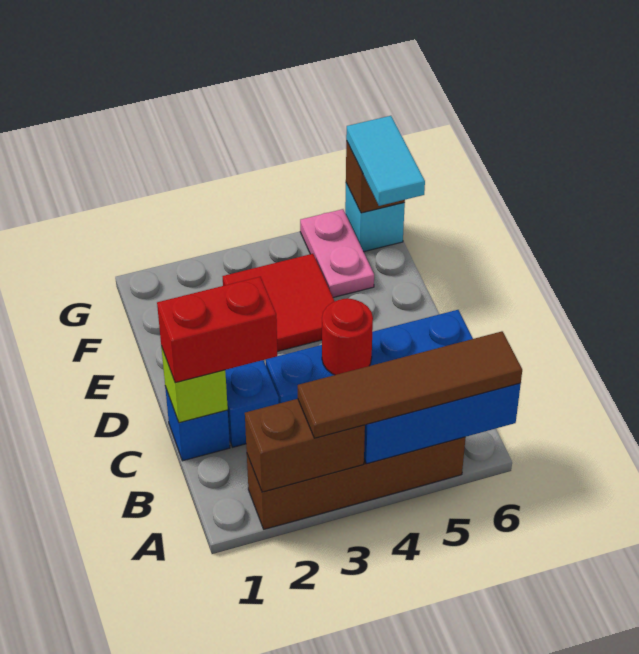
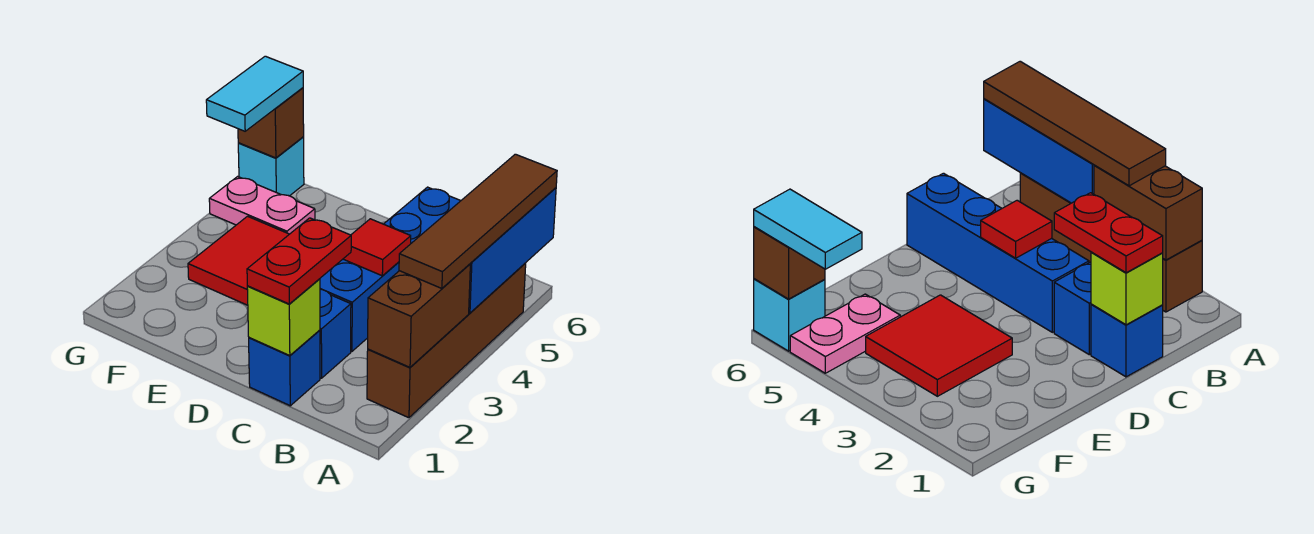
red 1x2 brick [157,277,277,383] -> red 1x2 plate [247,218,351,304]
red 1x1 round brick [322,298,373,375] -> red 1x1 tile [344,219,411,276]
cyan 1x2 tile [346,116,425,206] -> cyan 1x2 tile turned to [206,56,303,131]

